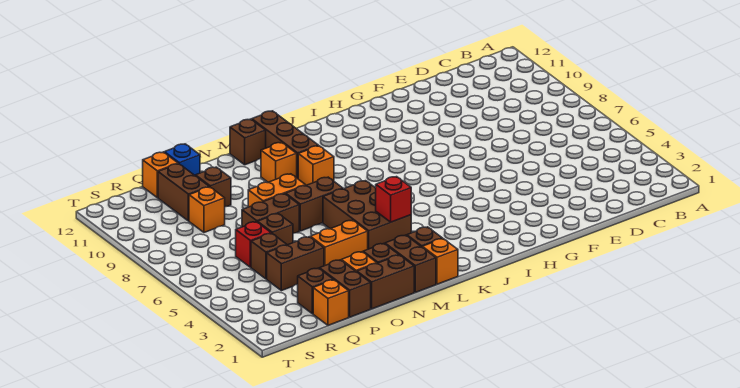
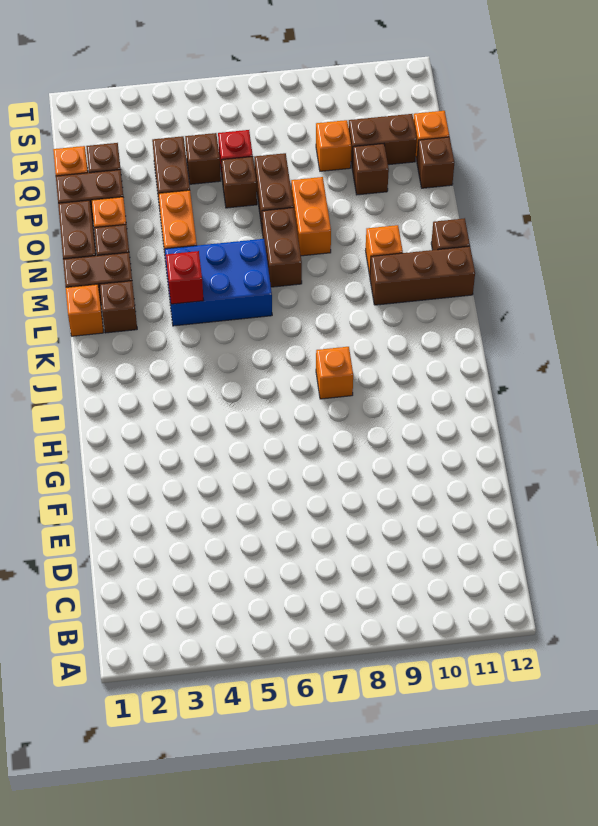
brown 2x3 brick [323,181,411,249] -> blue 2x3 brick [165,239,272,326]
orange 1x1 brick [298,146,334,185] -> orange 1x1 brick moved to [316,347,353,399]
blue 1x1 brick [164,144,200,175] -> brown 1x1 brick [417,137,454,188]

